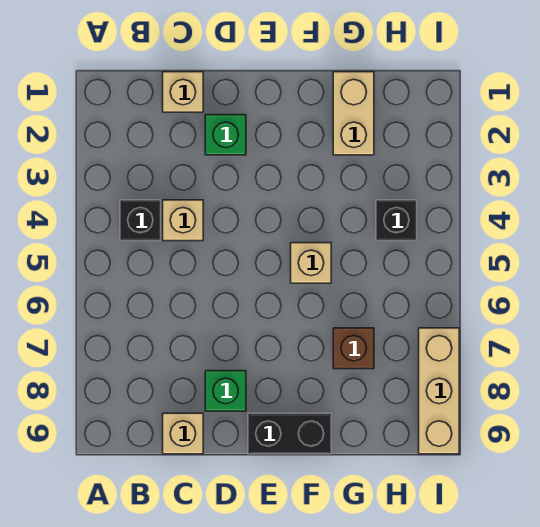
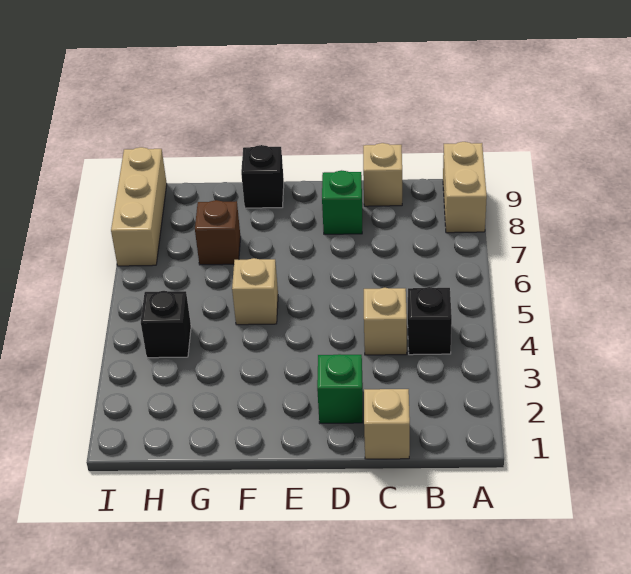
black 1x2 brick [248,413,331,454] -> black 1x1 brick [241,145,284,208]
tan 1x2 brick [333,72,374,155] -> tan 1x2 brick moved to [443,142,487,233]

